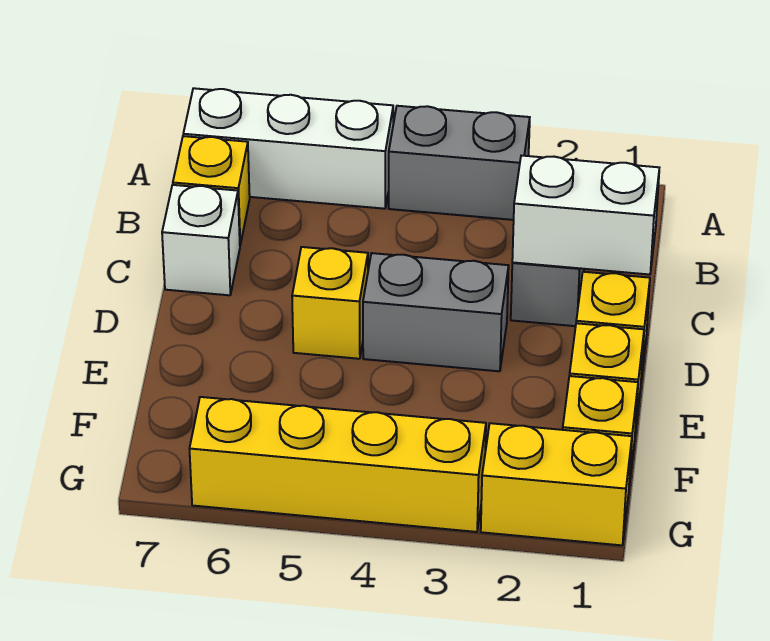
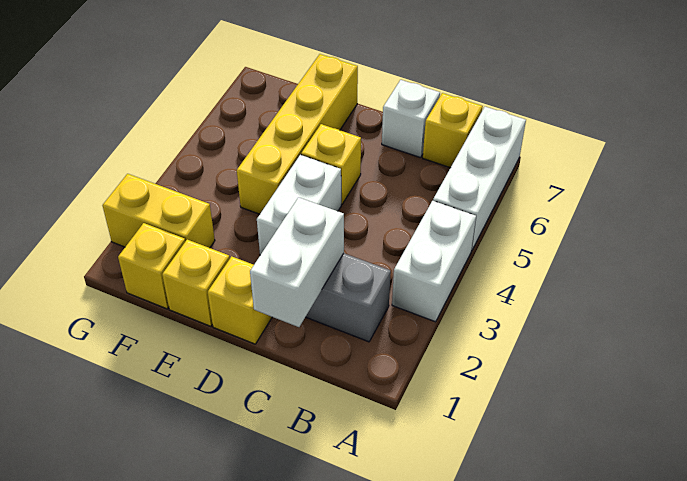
grey 1x2 brick [389,106,530,220] -> white 1x2 brick [392,201,476,322]
grey 1x2 brick [363,253,509,371] -> white 1x2 brick [257,155,341,255]
yellow 1x2 brick [481,423,632,545] -> yellow 1x2 brick turned to [102,174,215,248]
yellow 1x4 brick [190,397,486,532] -> yellow 1x4 brick moved to [237,54,358,214]

